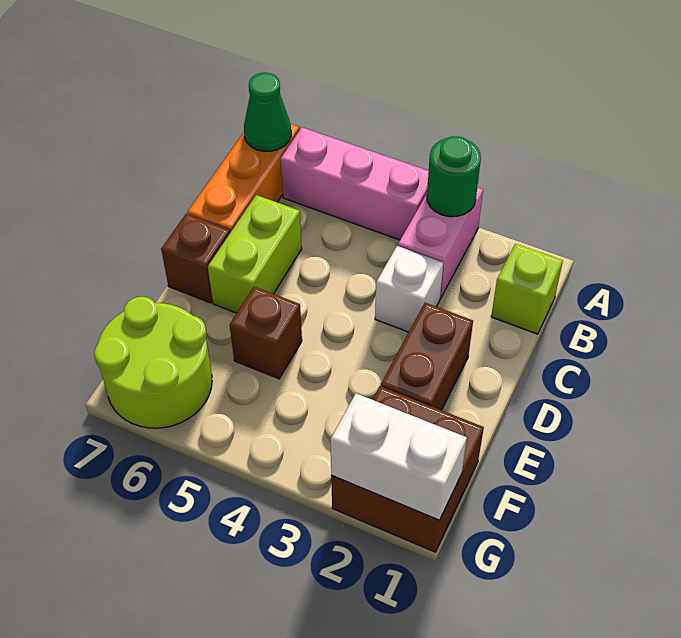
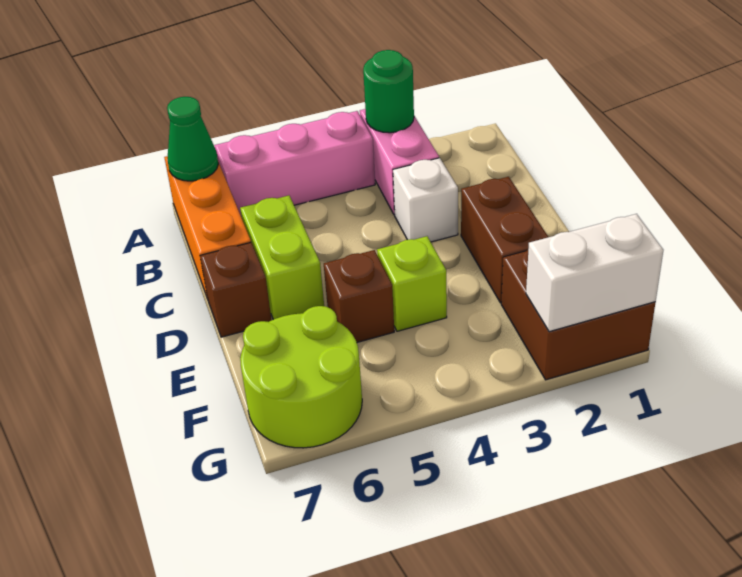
lime 1x1 brick [491,244,563,334] -> lime 1x1 brick moved to [377,236,447,331]

